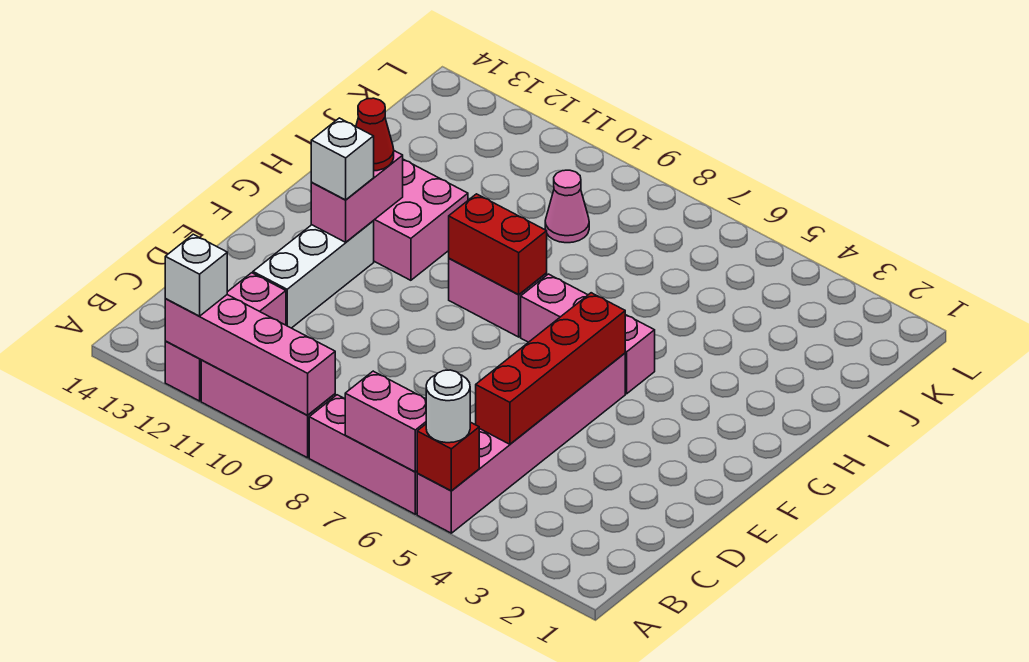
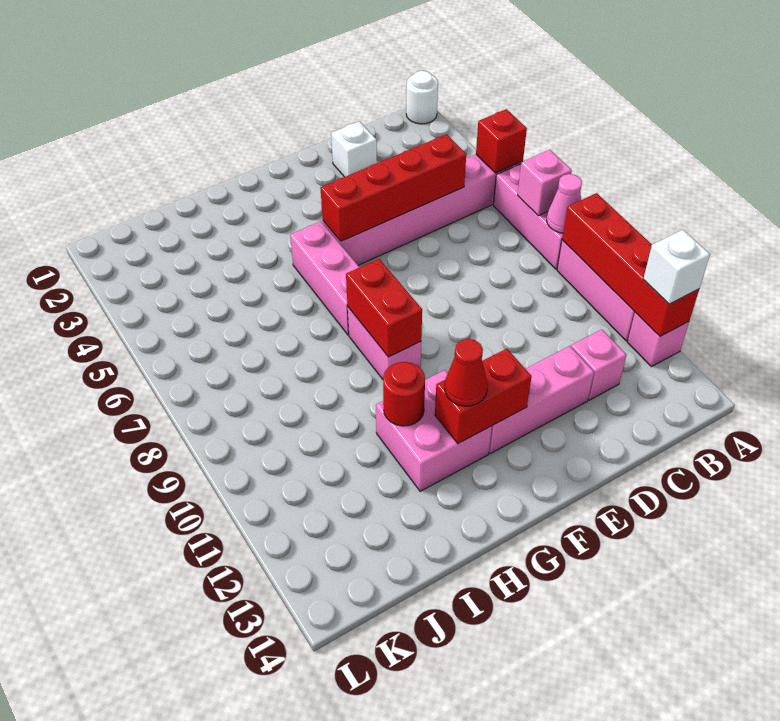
white 1x1 round brick [426,370,470,443] -> white 1x1 round brick moved to [406,71,438,124]
pink 1x2 brick [345,371,426,472] -> pink 1x1 brick [518,150,572,216]
pink 1x4 brick [165,295,335,415] -> red 1x4 brick [562,193,699,336]
white 1x3 brick [253,221,374,328] -> pink 1x3 brick [489,346,594,453]
pink 1x2 brick [311,151,403,242] -> red 1x2 brick [435,349,532,444]
white 1x1 brick [311,118,374,200] -> white 1x1 brick moved to [331,121,377,177]
none -> red 1x1 round brick [383,362,425,426]
pink 1x1 cone [545,170,589,243] -> pink 1x1 cone moved to [547,174,582,233]

